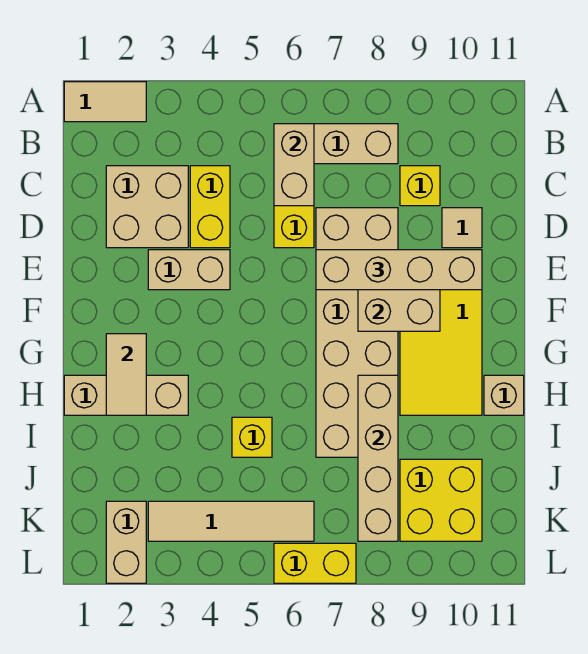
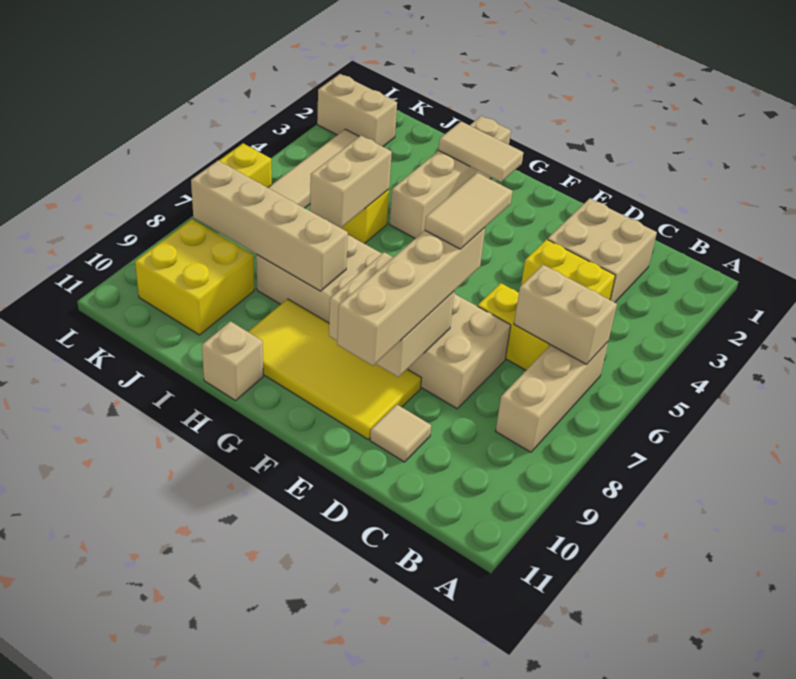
tan 1x2 tile [64,82,146,122] -> tan 1x2 tile moved to [425,173,513,249]
yellow 1x1 brick [400,166,440,206] -> none
tan 1x2 brick [148,250,230,290] -> tan 1x2 brick moved to [310,136,392,228]
tan 1x3 brick [64,375,188,415] -> tan 1x4 brick [390,116,511,238]

